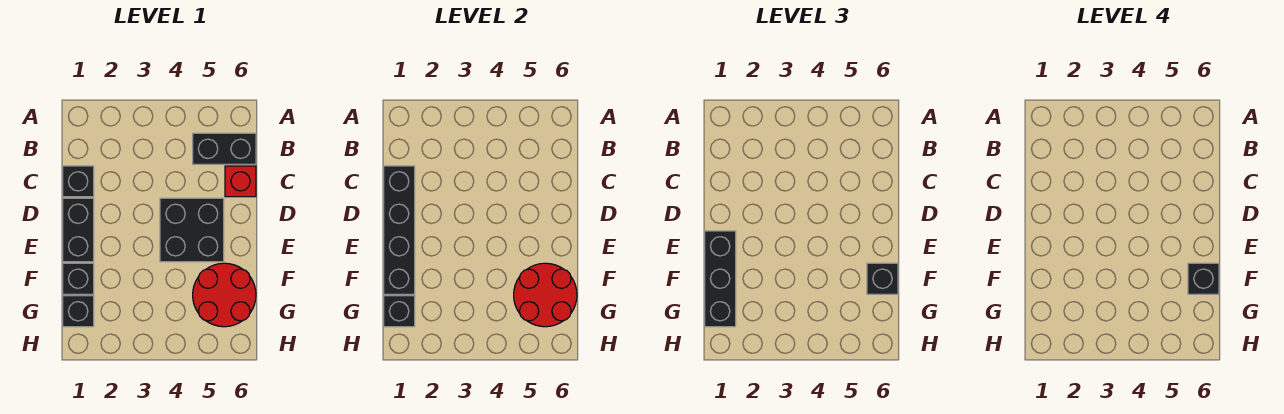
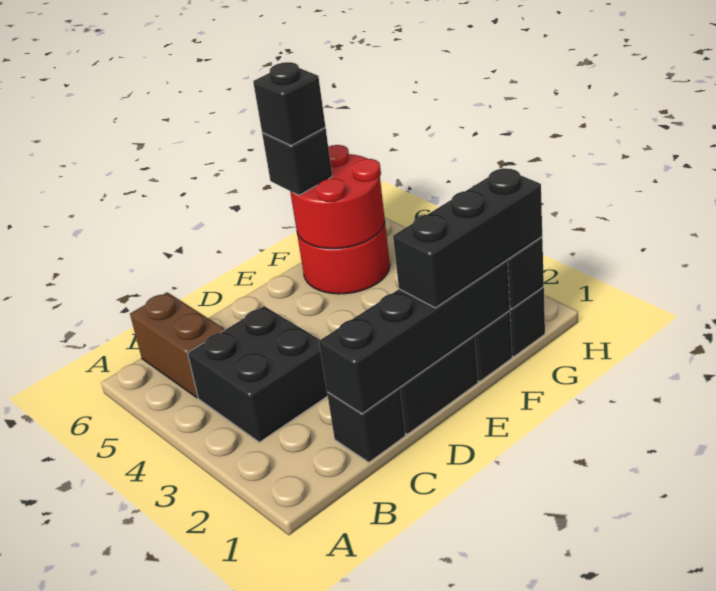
black 1x2 brick [193,133,256,164] -> brown 1x2 brick [130,292,224,398]
red 1x1 brick [225,166,256,197] -> none
black 2x2 brick [160,198,224,262] -> black 2x2 brick moved to [188,306,328,442]

